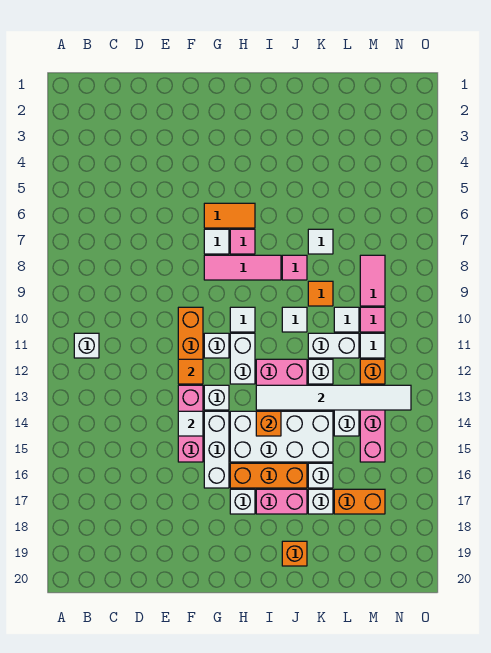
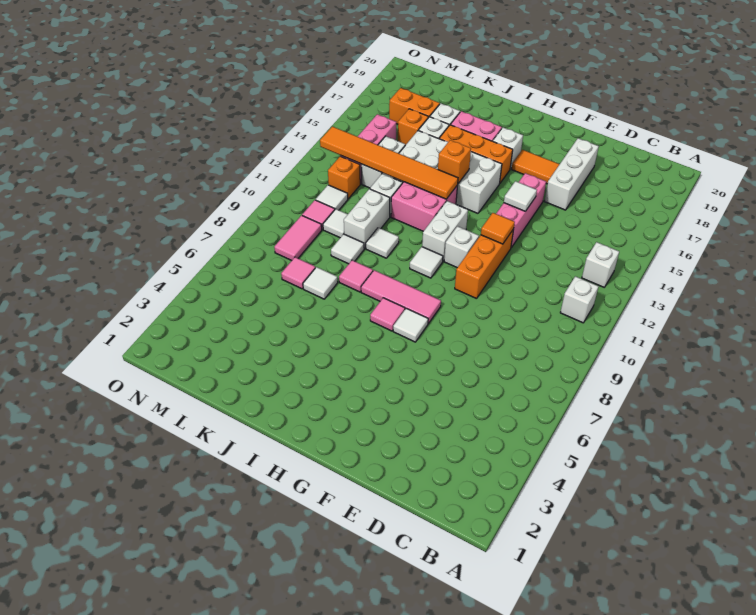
orange 1x2 tile [204,203,255,228] -> orange 1x2 tile moved to [512,150,560,184]
white 1x1 brick [204,385,229,410] -> white 1x1 brick moved to [582,242,619,287]
white 1x3 brick [204,411,229,488] -> white 1x3 brick moved to [544,138,599,210]
white 1x6 tile [256,385,411,410] -> orange 1x6 tile [320,126,458,199]
orange 1x1 brick [282,541,307,566] -> orange 1x1 brick moved to [398,109,428,145]
orange 1x1 tile [308,281,333,306] -> white 1x1 tile [331,234,365,264]
white 1x2 brick [308,333,359,358] -> white 1x2 brick turned to [344,189,390,248]
none -> pink 1x1 tile [281,257,315,289]

